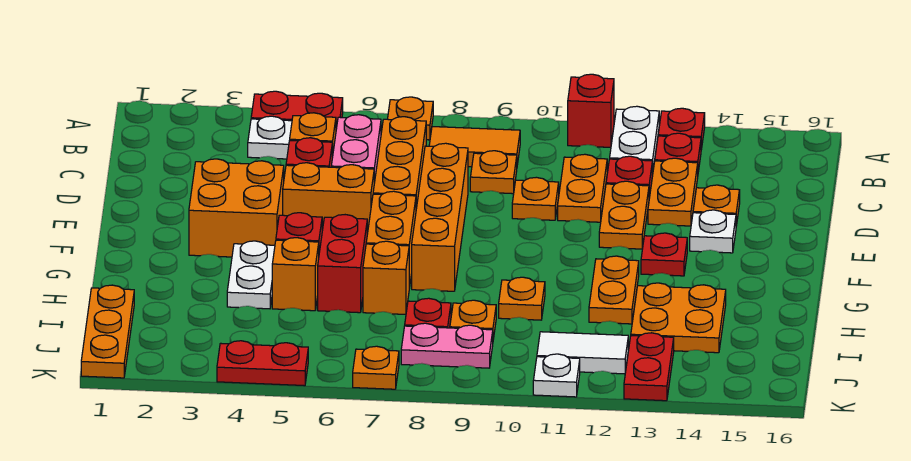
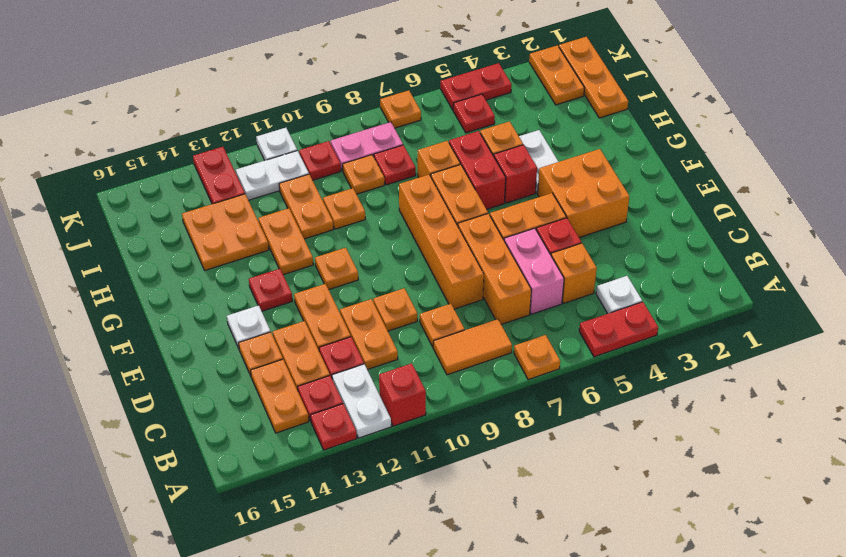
none -> orange 1x2 plate [251,359,309,433]
none -> orange 1x1 plate [315,248,358,289]
none -> orange 1x2 plate [279,174,333,239]
none -> orange 1x2 plate [529,45,584,105]
none -> red 1x1 plate [453,94,495,133]
none -> red 1x1 plate [299,141,341,180]
white 1x2 tile [537,332,628,374] -> white 1x2 plate [236,151,309,200]

